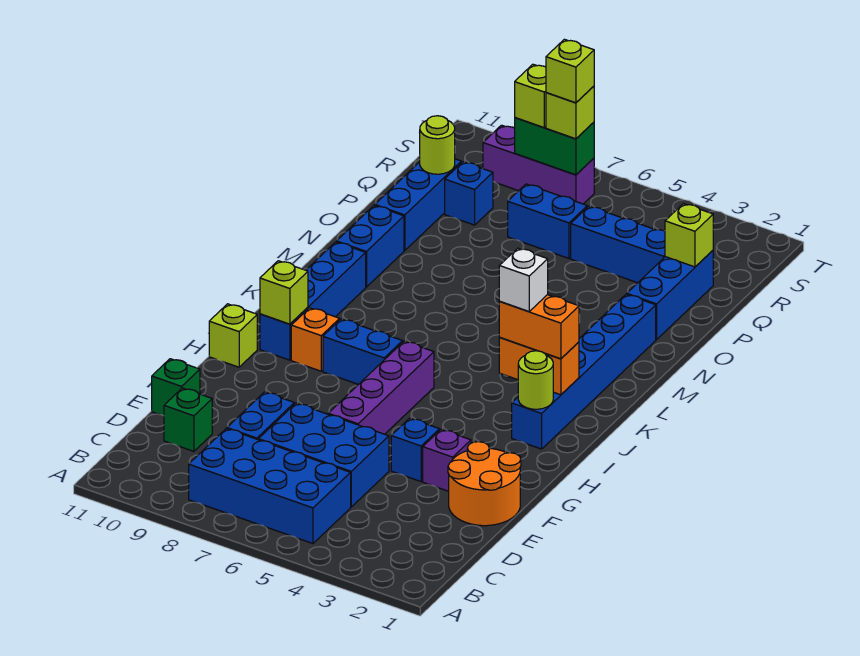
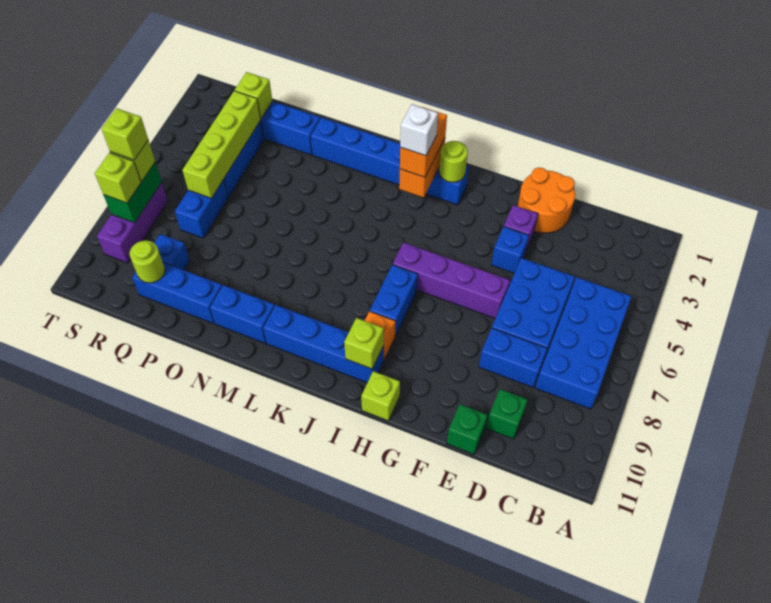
none -> lime 1x4 brick [182,91,261,198]

